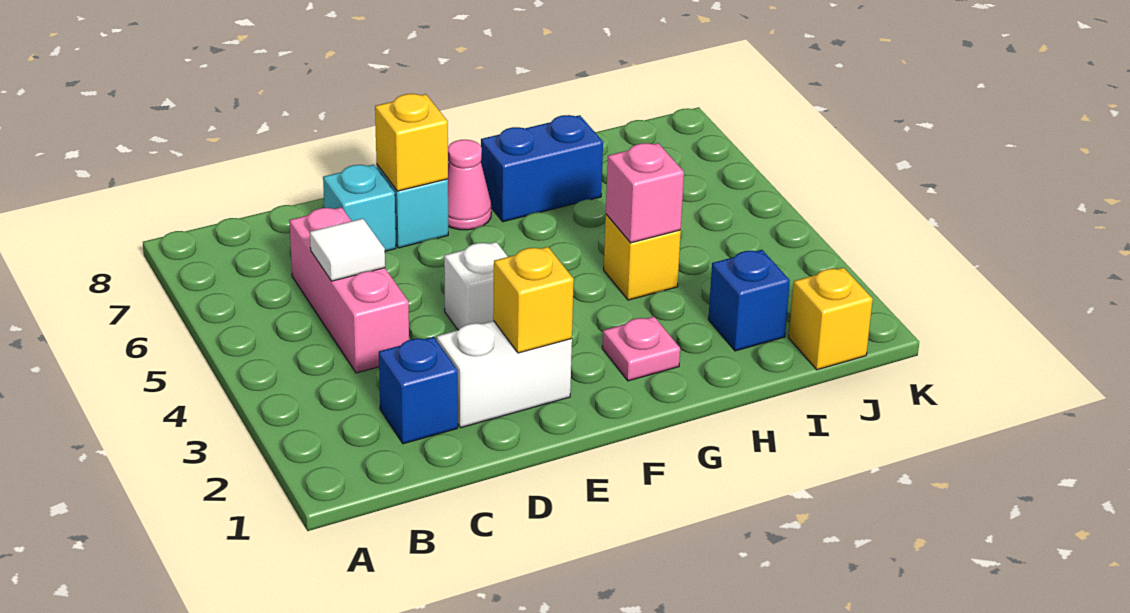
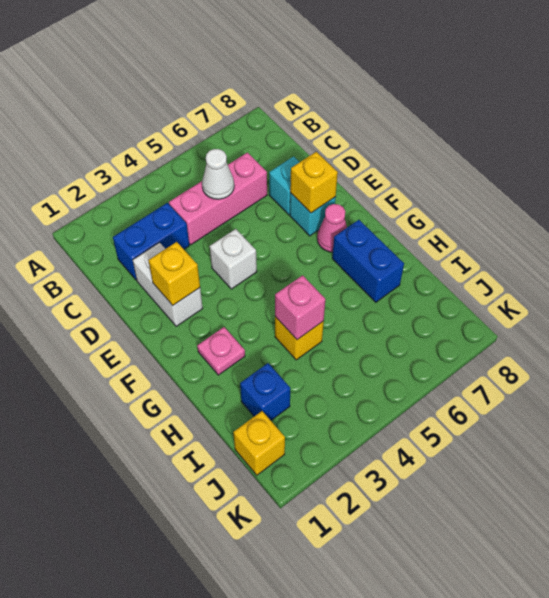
blue 1x1 brick [379,337,458,444] -> blue 1x2 brick [113,203,189,280]
white 1x1 tile [310,219,385,281] -> white 1x1 cone [202,149,234,199]

